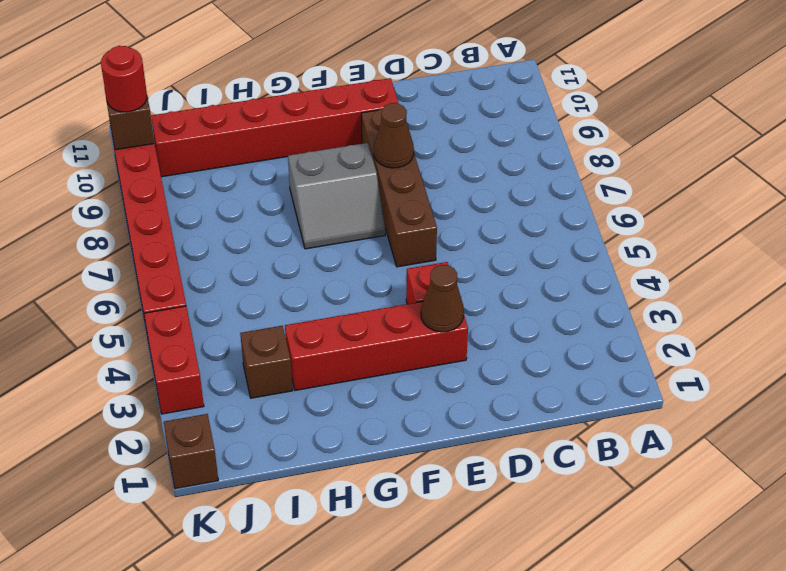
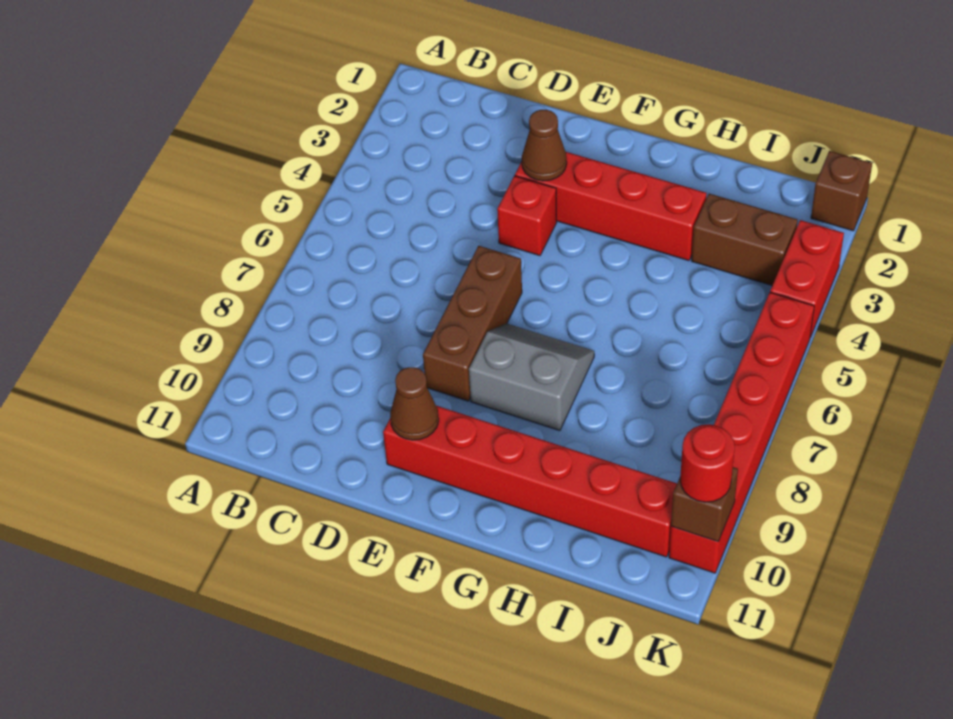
brown 1x4 brick [361,109,437,267] -> brown 1x3 brick [423,246,522,401]
brown 1x1 cone [374,103,414,168] -> brown 1x1 cone moved to [390,367,439,440]
brown 1x1 brick [240,326,293,398] -> brown 1x2 brick [692,194,798,285]

